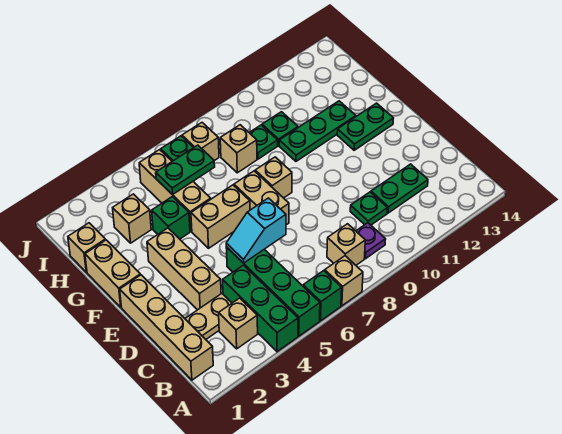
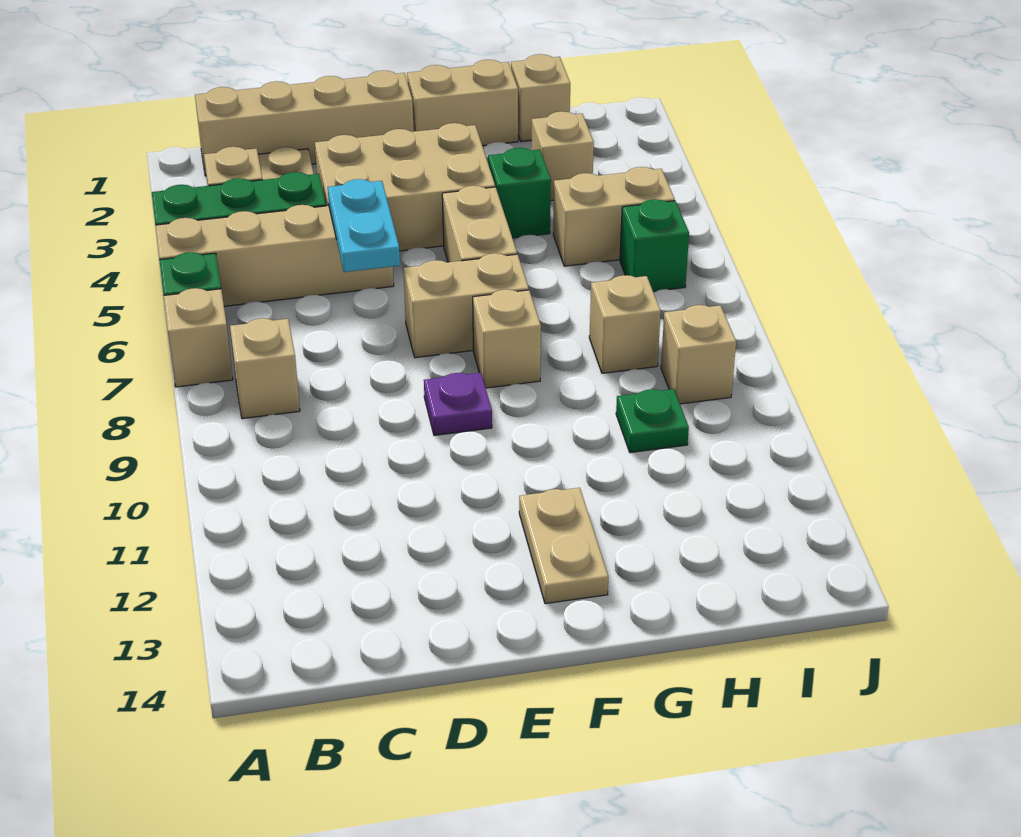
green 1x4 brick [226,247,320,336] -> tan 1x4 brick [155,205,394,306]
purple 1x1 plate [356,223,386,259] -> purple 1x1 plate moved to [424,373,492,435]
green 1x1 plate [350,192,388,225] -> none
green 1x2 plate [371,164,428,213] -> none
tan 1x3 brick [147,228,221,310] -> tan 2x3 brick [315,123,495,251]
cyan 1x2 slope [226,198,286,263] -> cyan 1x2 plate [328,179,400,272]
green 1x2 plate [337,103,393,150] -> tan 1x2 plate [519,488,608,604]
tan 1x3 brick [139,150,211,231] -> tan 1x2 brick [553,167,675,266]
green 1x3 plate [279,101,356,161] -> none
green 1x2 plate [156,145,215,195] -> none
green 1x1 plate [249,125,278,159] -> none
tan 1x1 brick [182,123,219,161] -> tan 1x1 brick moved to [661,305,736,404]

